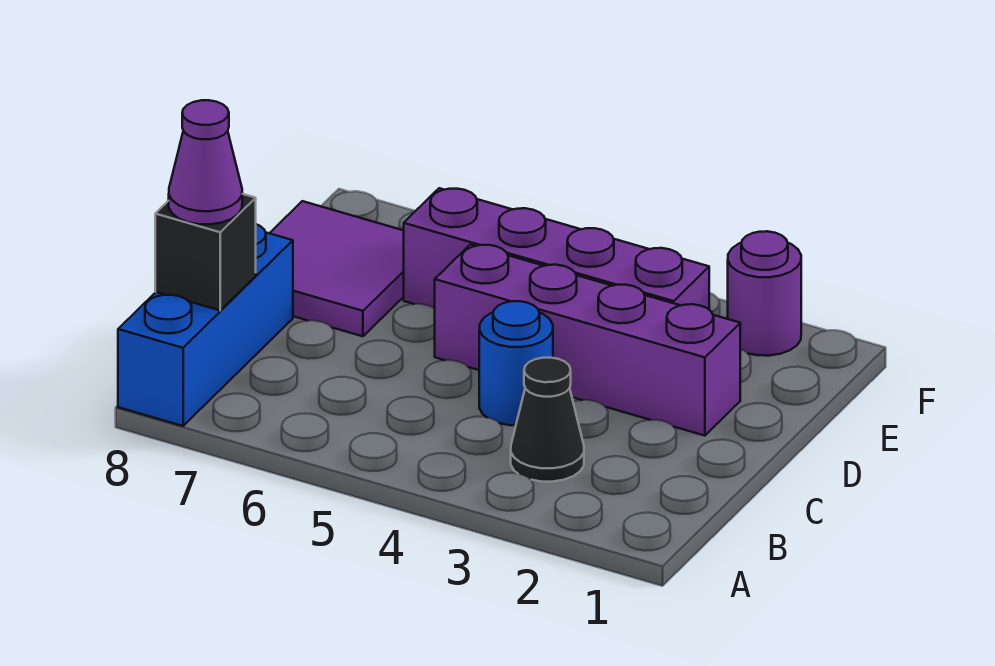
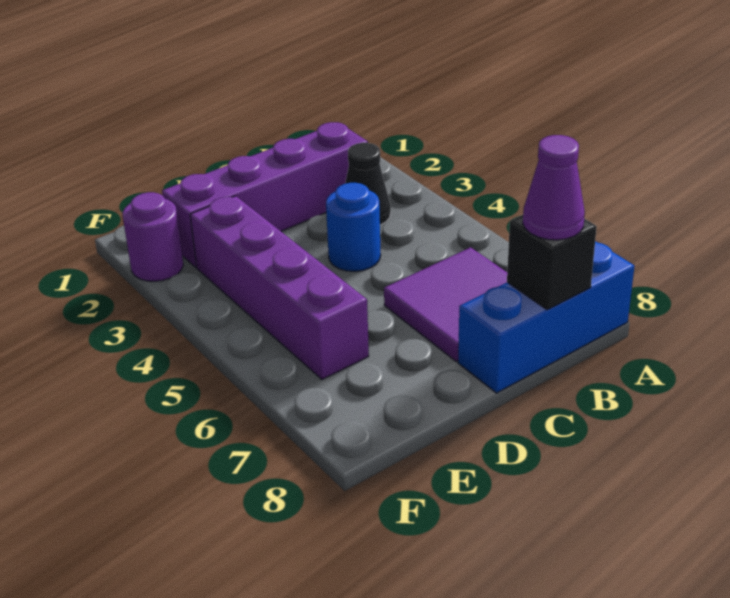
purple 1x4 brick [435,244,740,436] -> purple 1x4 brick turned to [162,122,368,267]
purple 2x2 tile [270,201,404,336] -> purple 2x2 tile moved to [384,247,507,362]

